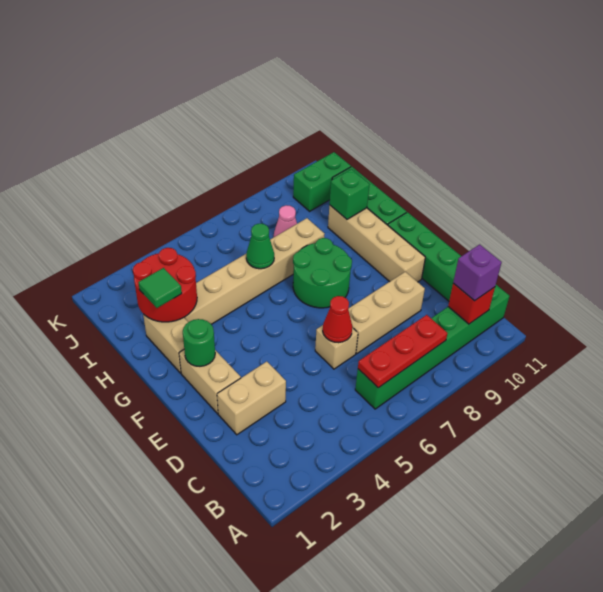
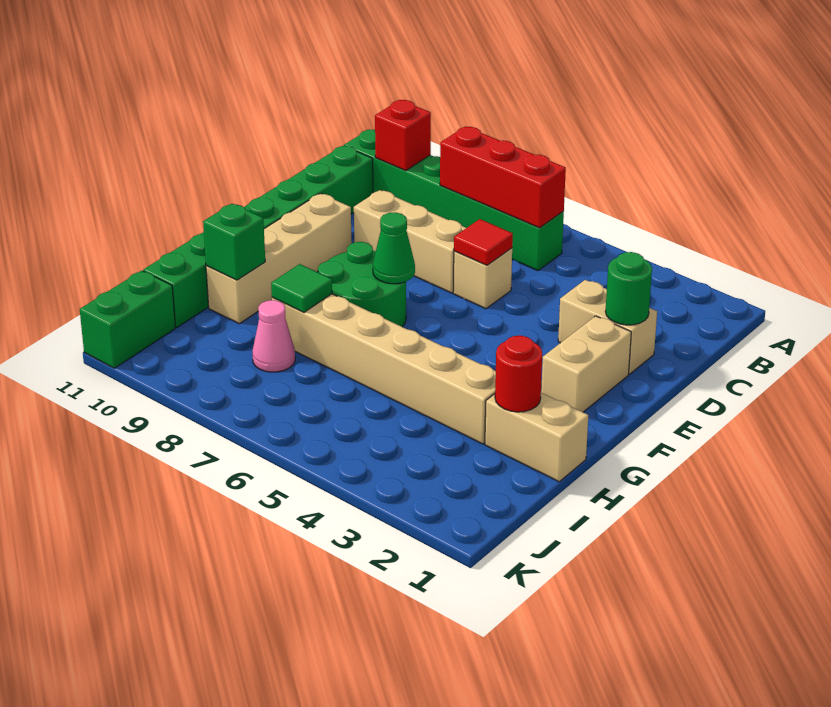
red 1x3 plate [358,315,447,388] -> red 1x3 brick [440,126,566,228]
purple 1x1 brick [453,244,502,301] -> none
red 1x1 cone [323,296,352,343] -> red 1x1 tile [454,219,513,265]
green 1x1 round brick [183,319,215,366] -> green 1x1 round brick moved to [605,252,652,325]
tan 1x2 brick [143,314,188,373] -> tan 1x2 brick turned to [485,393,588,482]
red 2x2 round brick [133,248,197,322] -> red 1x1 round brick [495,336,542,412]
green 1x1 tile [138,268,182,308] -> green 1x1 tile moved to [271,264,332,313]
green 1x1 cone [246,224,274,269] -> green 1x1 cone moved to [373,212,415,284]
green 1x2 brick [293,152,351,211] -> green 1x2 brick turned to [80,271,175,368]

